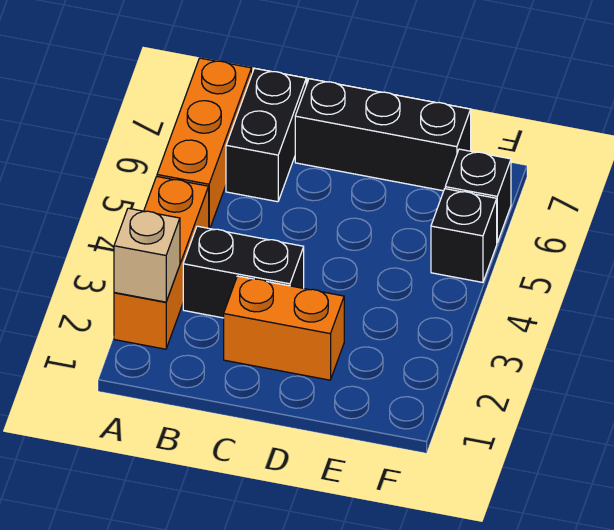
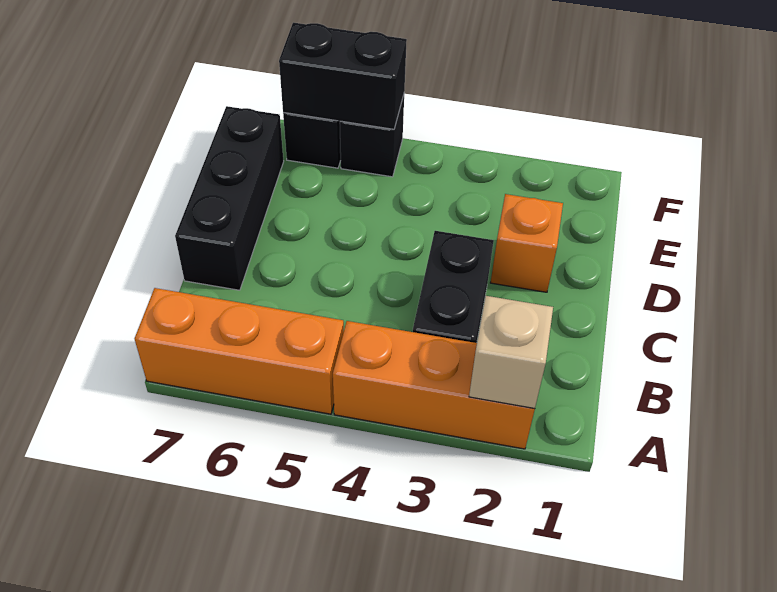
black 1x2 brick [226,68,306,202] -> black 1x2 brick moved to [279,23,407,129]
orange 1x2 brick [224,276,344,380] -> orange 1x1 brick [491,194,563,292]

